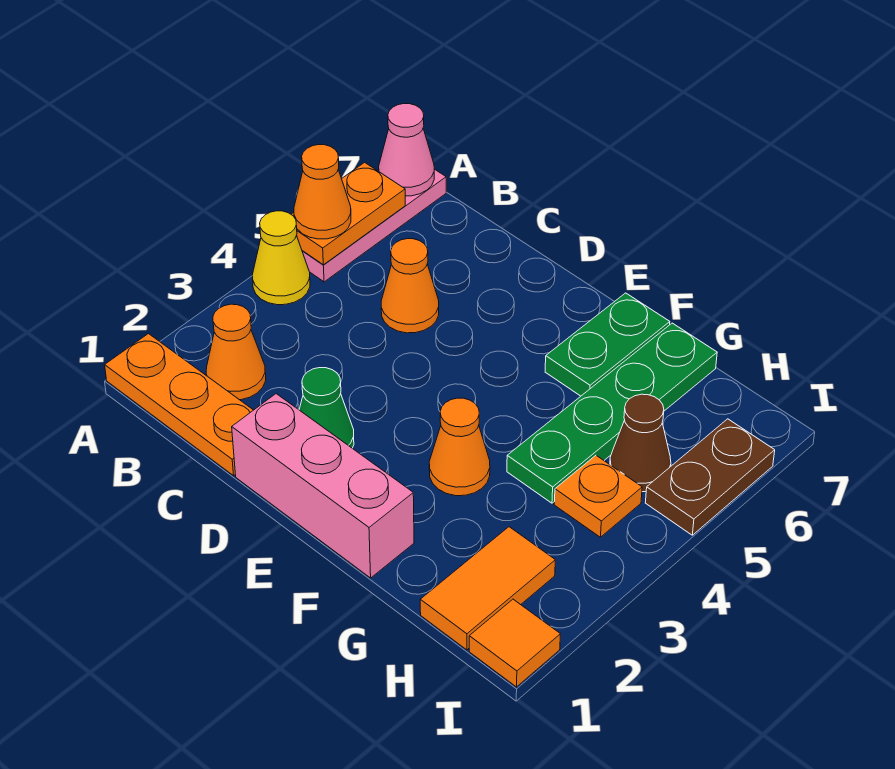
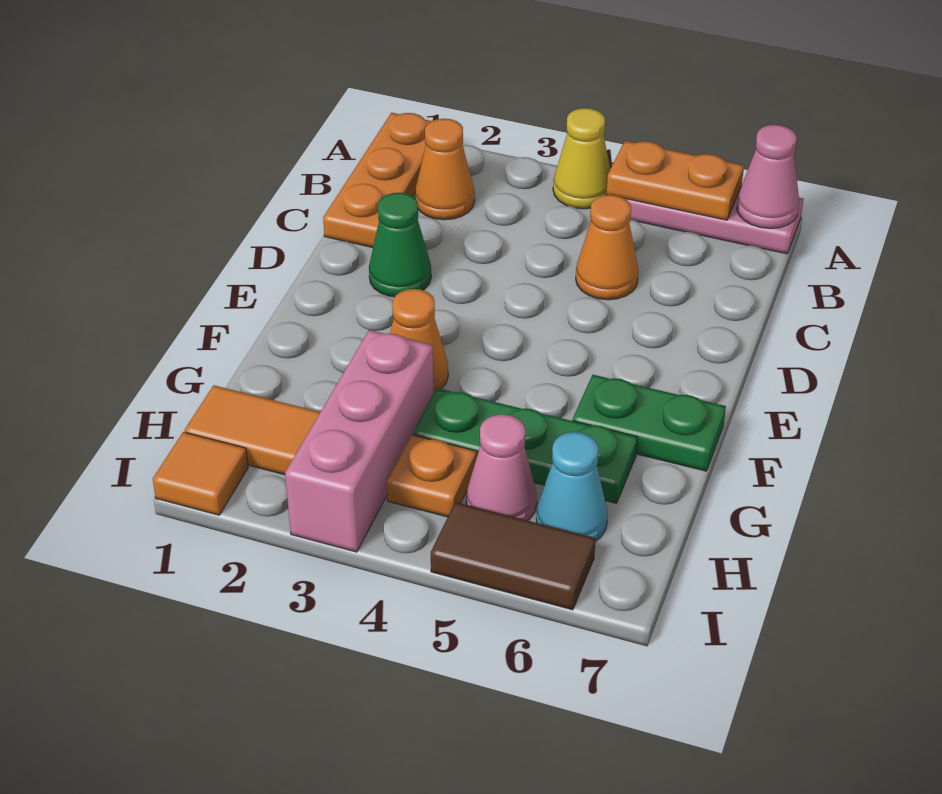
orange 1x1 cone [294,145,351,239] -> none
pink 1x3 brick [232,394,414,578] -> pink 1x3 brick moved to [285,330,434,552]
green 1x4 plate [507,323,717,503] -> green 1x3 plate [413,388,637,503]
brown 1x1 cone [610,394,671,492] -> pink 1x1 cone [466,414,537,521]
none -> cyan 1x1 cone [536,432,608,541]
brown 1x2 plate [645,419,775,535] -> brown 1x2 tile [431,502,596,610]

